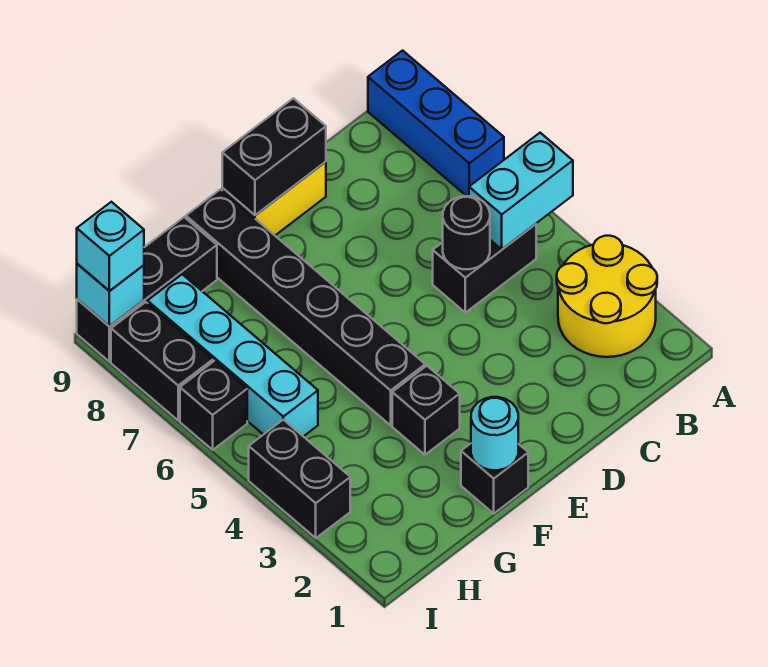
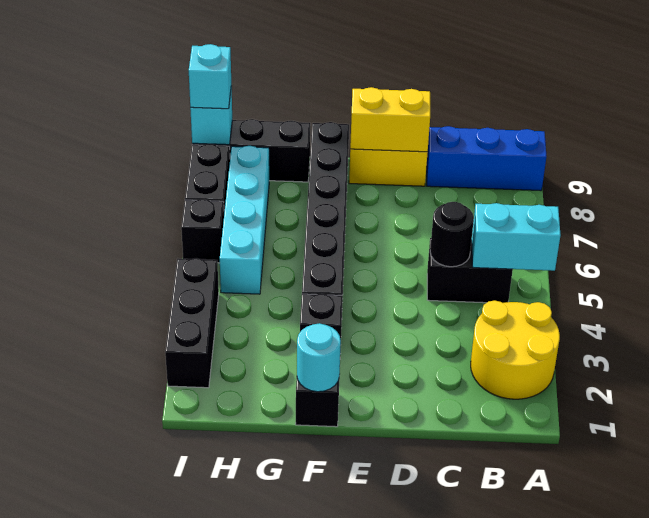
blue 1x3 brick [368,51,504,196] -> blue 1x3 brick turned to [427,126,546,191]
black 1x2 brick [222,98,326,215] -> yellow 1x2 brick [350,87,430,152]
black 1x2 brick [249,420,350,538] -> black 1x3 brick [165,258,219,388]

